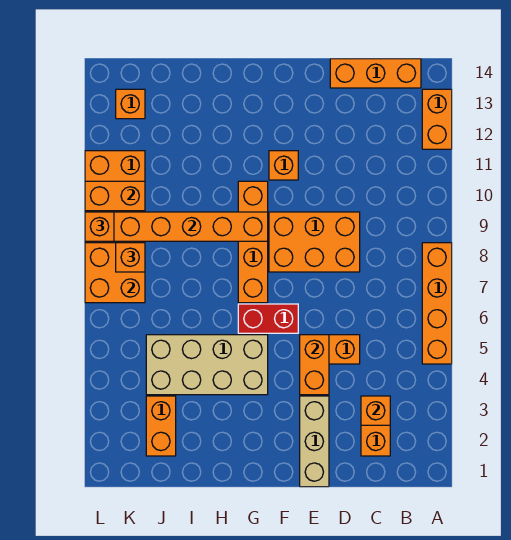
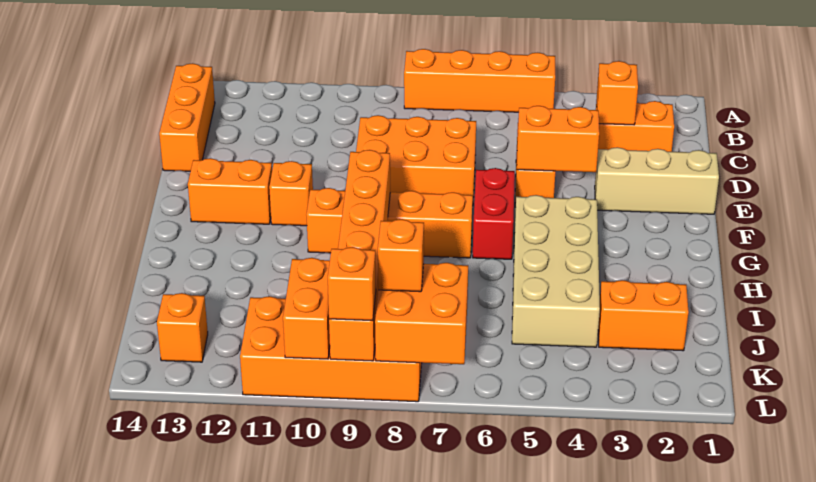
orange 1x2 brick [422,89,452,149] -> orange 1x2 brick moved to [188,158,272,224]
orange 2x3 brick [269,212,360,272] -> orange 2x3 brick turned to [356,115,476,206]

